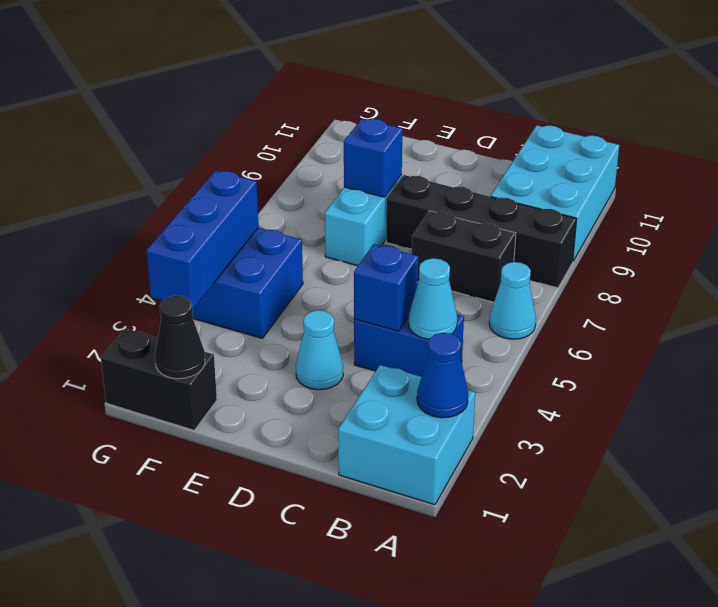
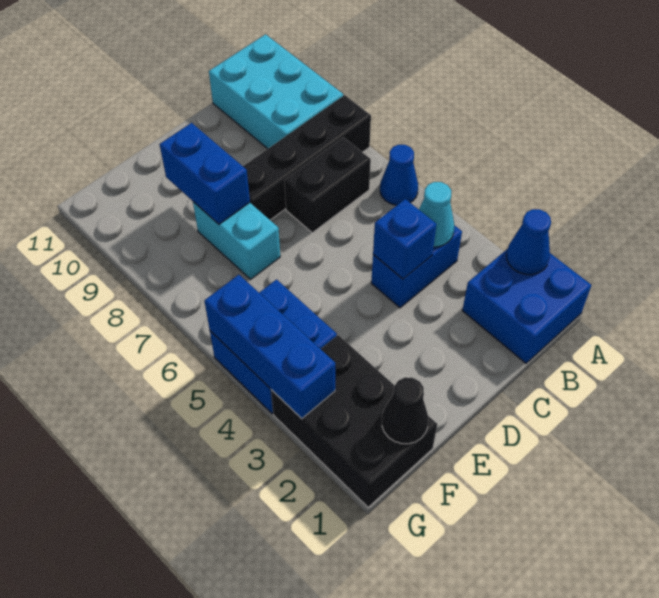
cyan 2x2 brick [338,365,475,505] -> blue 2x2 brick [462,249,591,363]
cyan 1x1 cone [489,262,536,339] -> blue 1x1 cone [380,145,418,205]
cyan 1x1 cone [296,310,343,390] -> none
blue 1x1 brick [344,119,403,197] -> blue 1x2 brick [160,123,250,224]
black 1x2 brick [101,328,217,430] -> black 2x3 brick [271,335,437,507]

